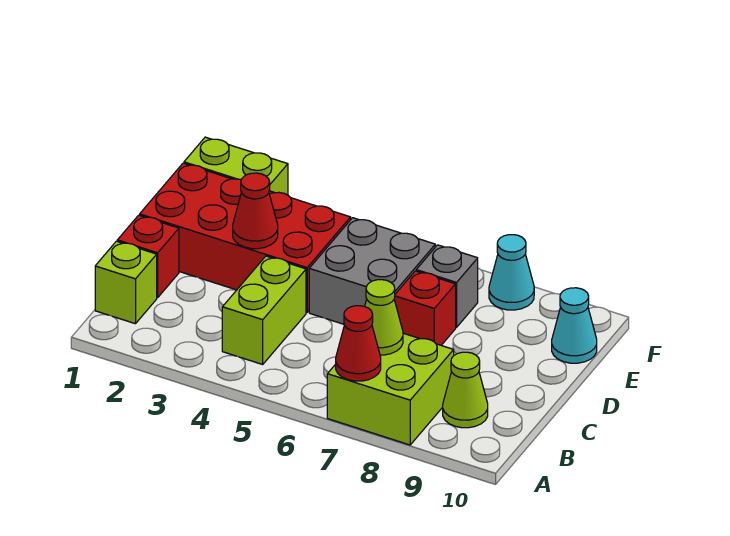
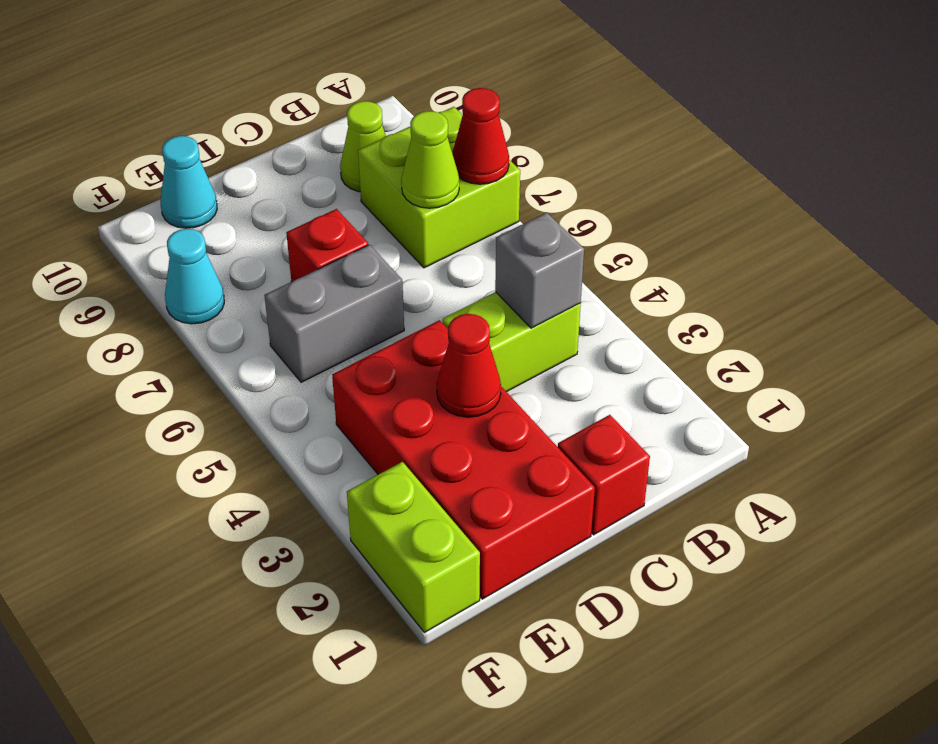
lime 1x1 brick [95,241,157,324] -> none
grey 2x2 brick [309,218,435,324] -> grey 1x2 brick [264,245,404,382]
grey 1x1 brick [416,245,478,327] -> grey 1x1 brick moved to [495,213,584,328]

